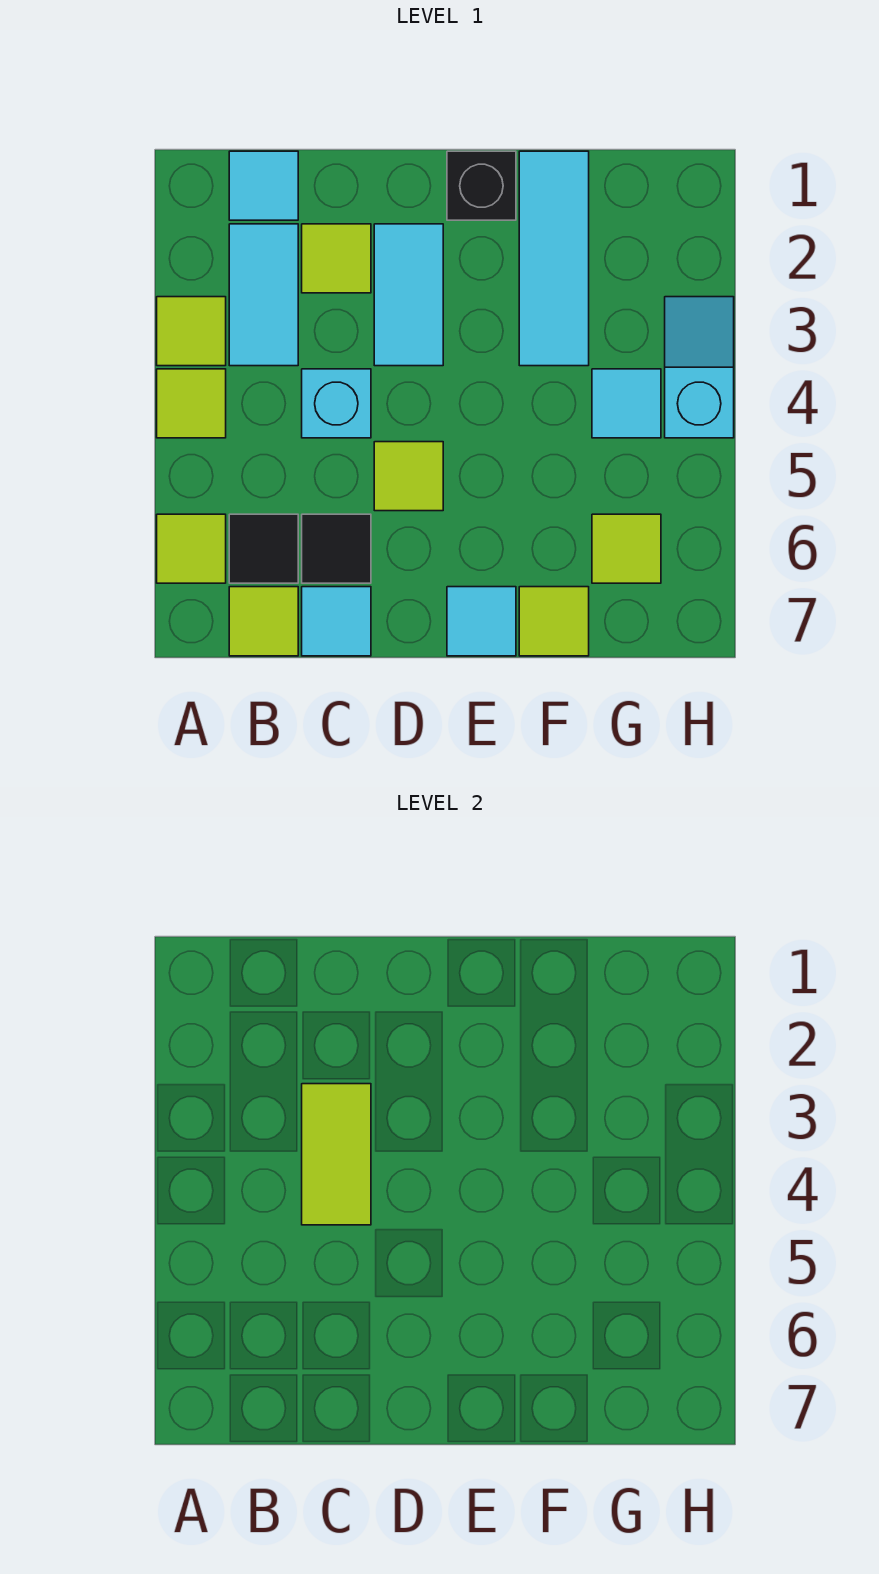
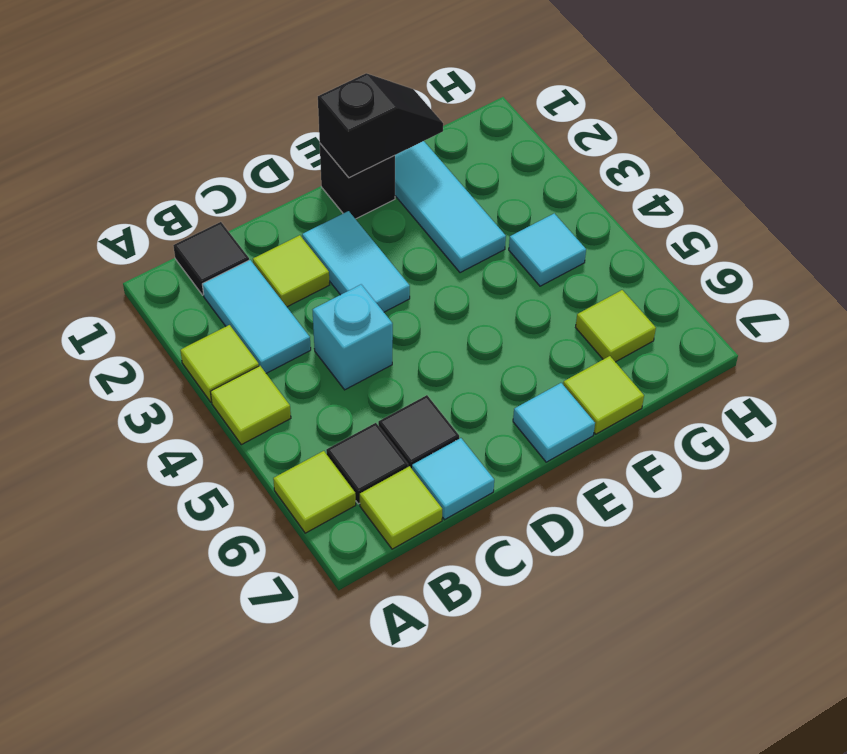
cyan 1x1 tile [229,151,298,220] -> black 1x1 tile [173,222,249,295]
lime 1x2 tile [302,1084,371,1225] -> none
lime 1x1 tile [374,442,443,511] -> none
none -> black 1x2 slope [318,73,443,178]
cyan 1x2 slope [665,297,734,438] -> none

